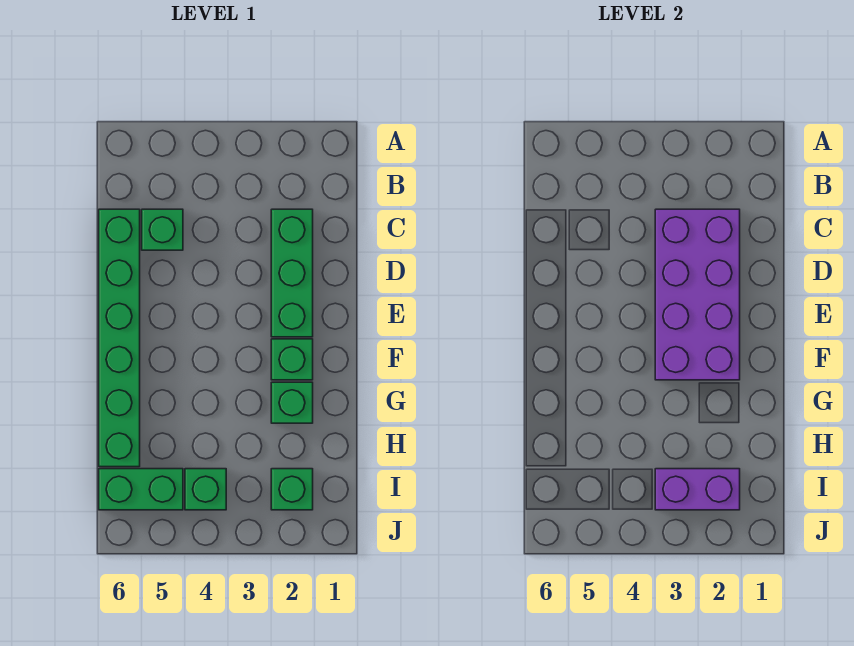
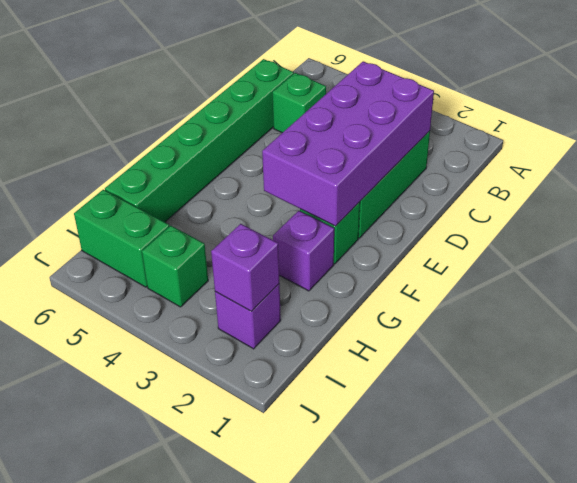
green 1x1 brick [271,382,313,423] -> purple 1x1 brick [273,211,334,291]
green 1x1 brick [271,469,313,510] -> purple 1x1 brick [215,284,281,349]
purple 1x2 brick [655,469,740,510] -> purple 1x1 brick [211,224,280,311]

